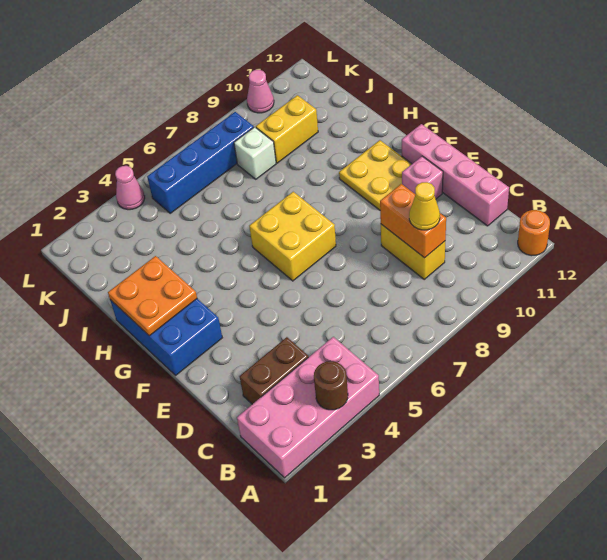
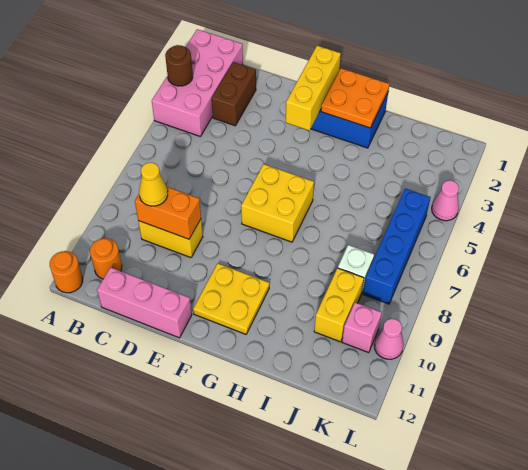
none -> orange 1x1 round brick [90,238,122,279]
pink 1x4 brick [402,124,509,226] -> pink 1x3 brick [97,267,192,338]
pink 1x1 brick [402,156,443,199] -> pink 1x1 brick moved to [342,302,382,353]
none -> yellow 1x3 brick [286,46,341,131]

